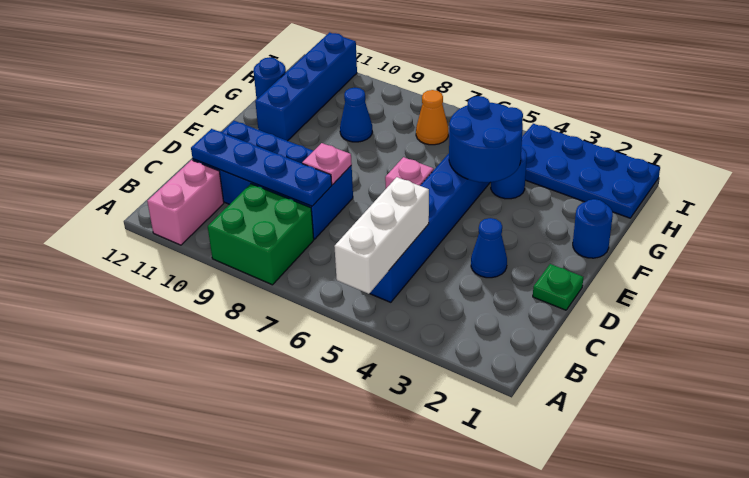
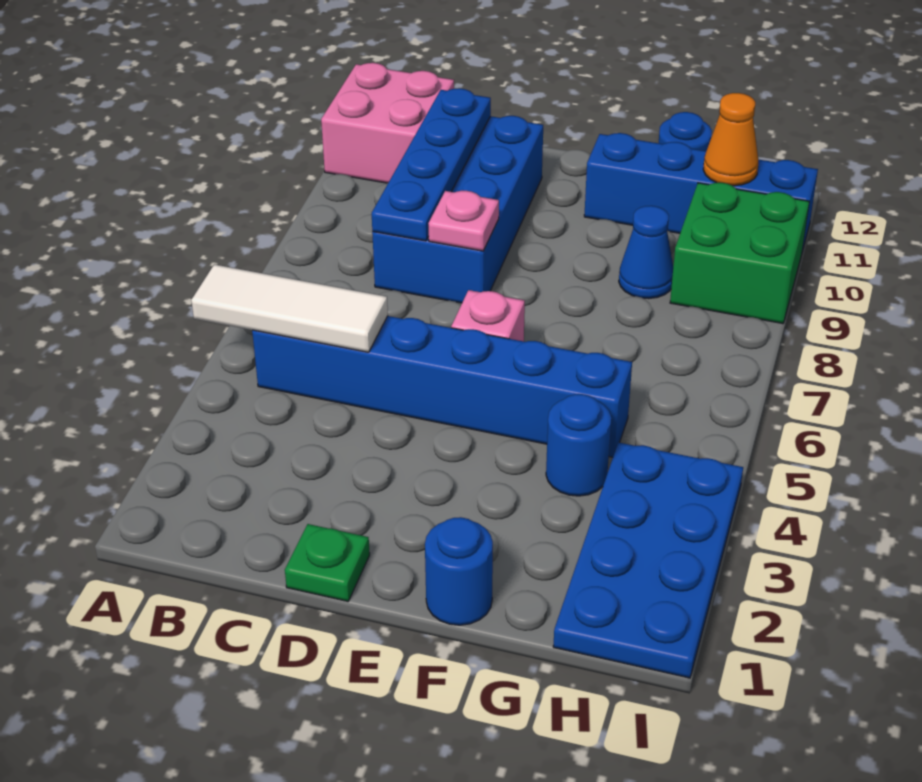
white 1x3 brick [334,177,429,294] -> white 1x3 tile [191,264,388,352]
green 2x2 brick [208,184,314,285] -> green 2x2 brick moved to [670,183,809,324]
pink 1x2 brick [147,160,224,245] -> pink 2x2 brick [321,63,454,183]
blue 1x1 cone [471,218,507,278] -> none
blue 2x2 round brick [449,96,523,182] -> none
orange 1x1 cone [416,90,448,145] -> orange 1x1 cone moved to [703,93,758,186]

